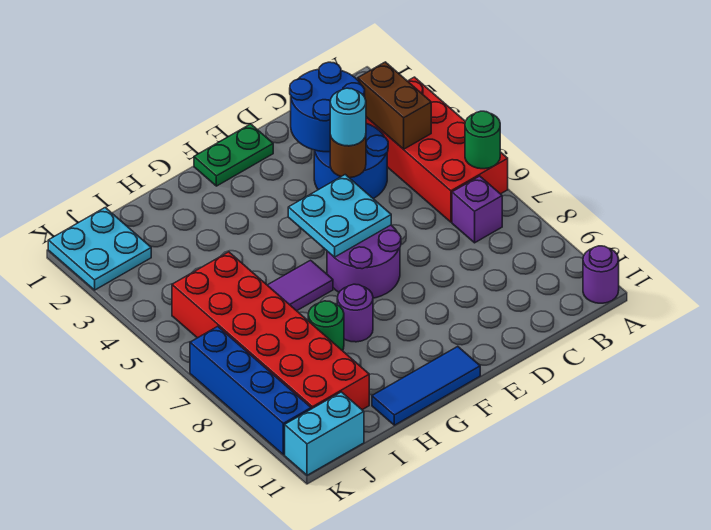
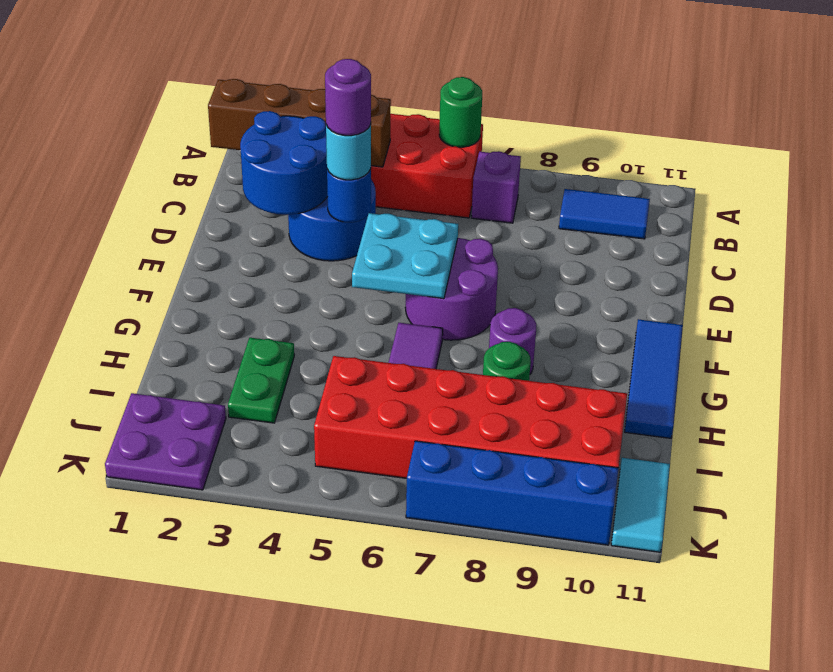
purple 1x1 round brick [583,246,619,303] -> purple 1x1 round brick moved to [325,59,371,136]
brown 1x2 brick [358,62,431,149] -> brown 1x4 brick [208,79,391,167]
none -> blue 1x2 tile [559,189,650,239]
brown 1x1 round brick [330,135,366,178] -> blue 1x1 round brick [327,169,371,222]
green 1x2 plate [194,124,273,186] -> green 1x2 plate moved to [228,338,294,423]
cyan 2x2 plate [48,208,151,290] -> purple 2x2 plate [105,393,226,490]
cyan 1x2 brick [285,392,364,475] -> cyan 1x2 tile [611,458,670,552]

